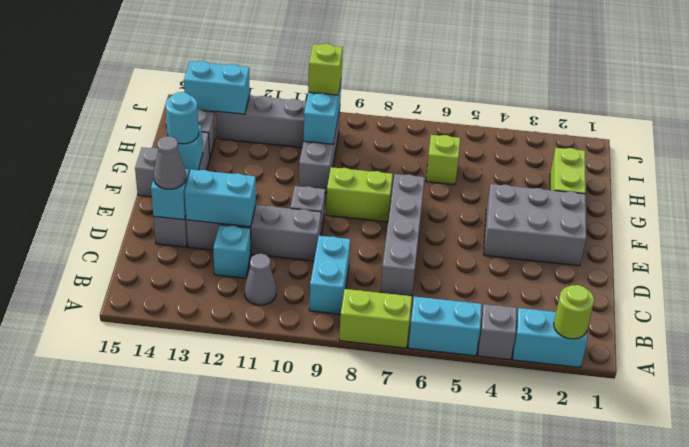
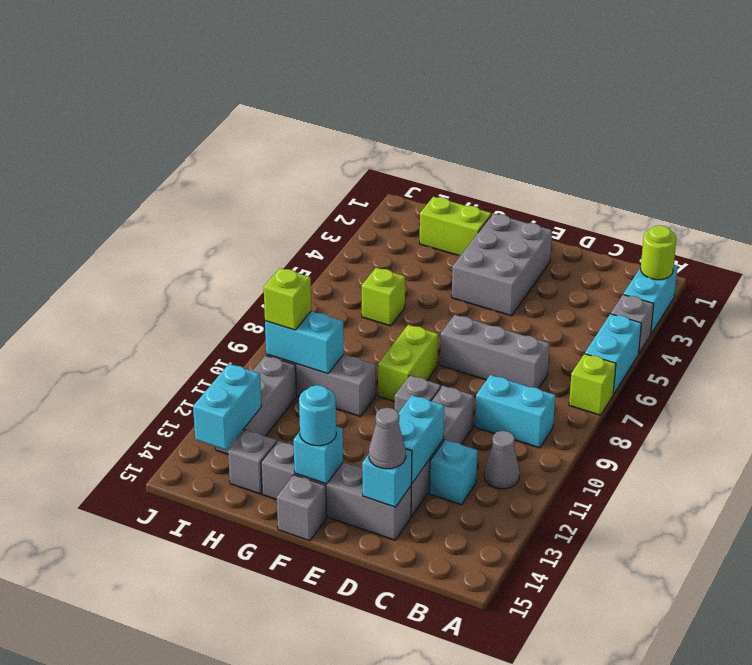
lime 1x2 brick [339,289,412,348] -> lime 1x1 brick [569,354,616,415]
grey 1x4 brick [380,174,425,296] -> grey 1x3 brick [440,315,550,389]

